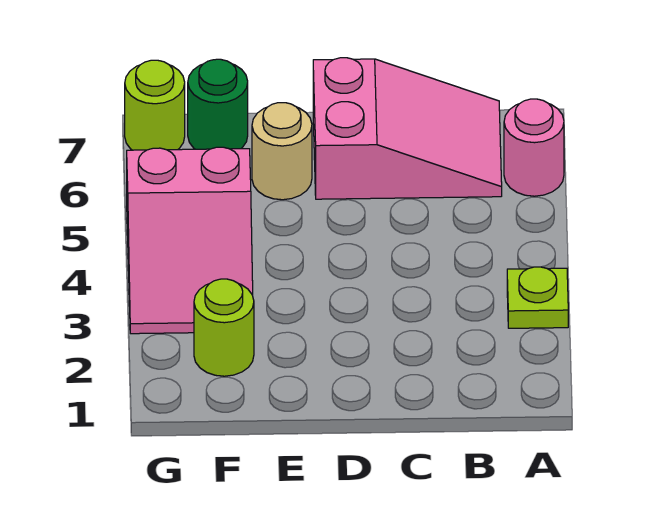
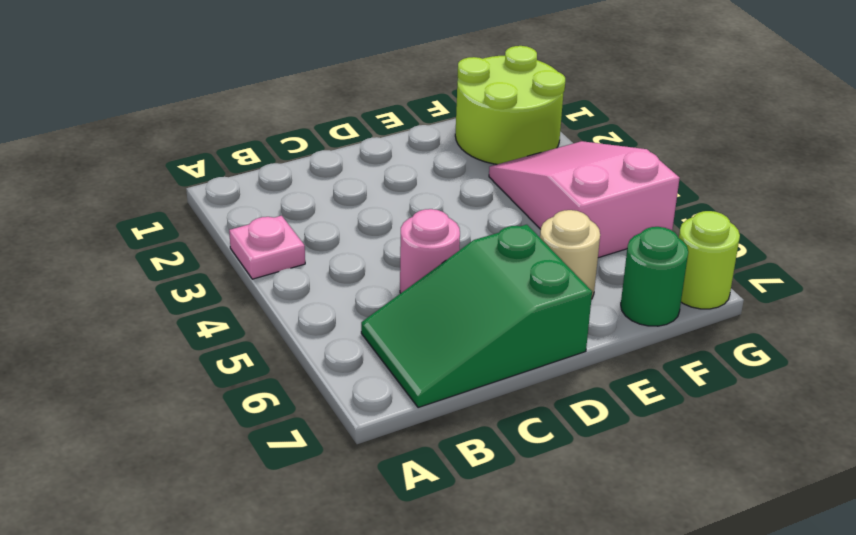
lime 1x1 plate [507,267,568,328] -> pink 1x1 plate [229,216,305,279]
pink 1x1 round brick [504,99,564,196] -> pink 1x1 round brick moved to [400,209,460,293]
pink 2x3 slope [313,58,502,199] -> green 2x3 slope [361,225,592,408]
lime 1x1 round brick [194,279,254,376] -> lime 2x2 round brick [455,46,565,164]

